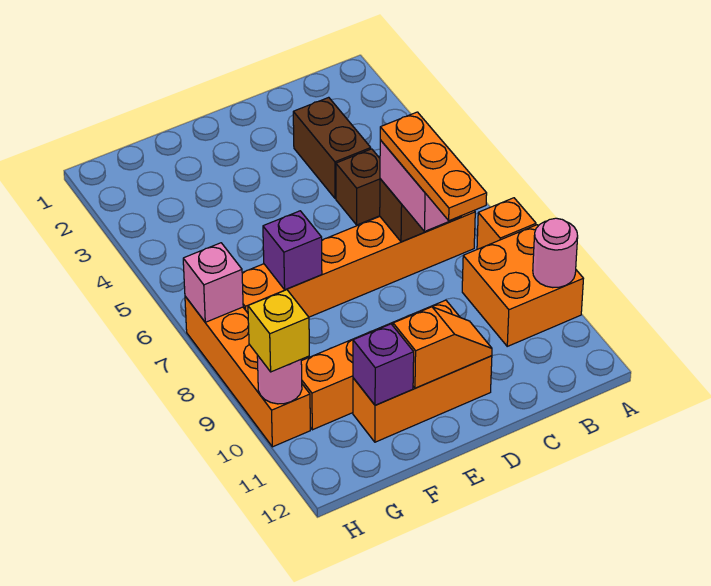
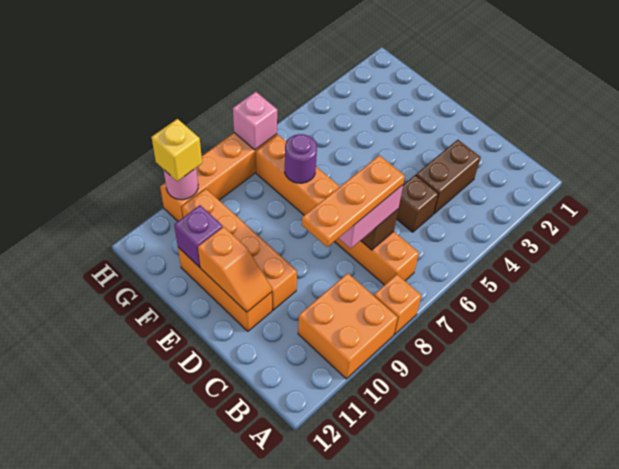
pink 1x1 round brick [533,218,578,288] -> none
purple 1x1 brick [263,211,322,290] -> purple 1x1 round brick [285,134,317,183]

